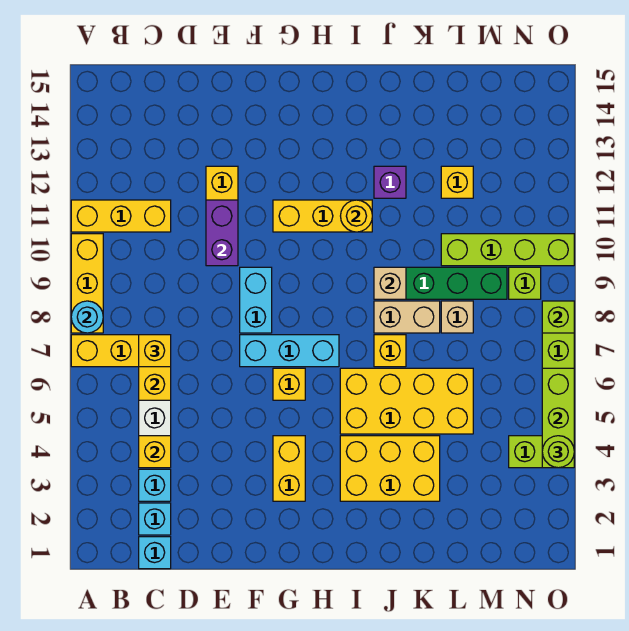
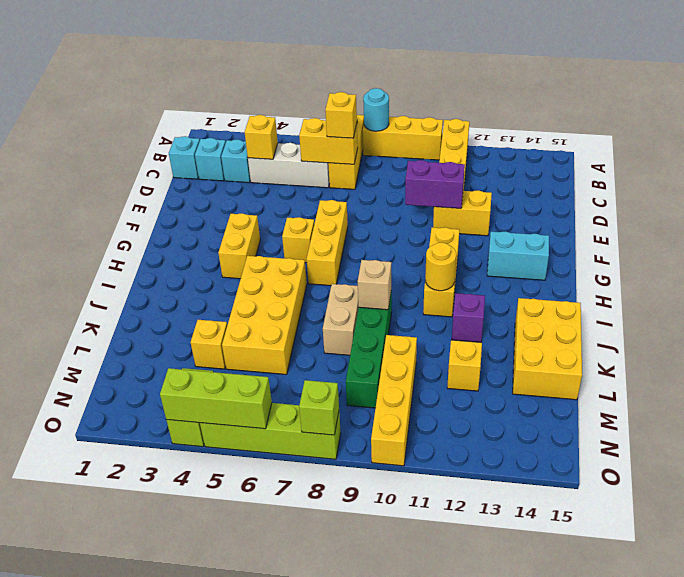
cyan 1x3 brick [240,335,339,367] -> yellow 1x3 brick [306,200,348,286]
cyan 1x2 brick [240,267,272,333] -> cyan 1x2 brick moved to [487,232,549,280]
yellow 1x2 brick [273,436,305,501] -> yellow 1x2 brick turned to [218,213,260,279]
yellow 2x3 brick [340,436,440,501] -> yellow 2x3 brick moved to [513,298,582,400]
yellow 1x1 brick [374,335,406,367] -> yellow 1x1 brick moved to [191,320,227,369]
tan 1x1 brick [441,301,473,333] -> none
lime 1x4 brick [441,234,574,266] -> yellow 1x4 brick [371,335,417,466]
lime 1x1 brick [509,267,541,299] -> none
lime 1x1 round brick [542,436,574,468] -> none

